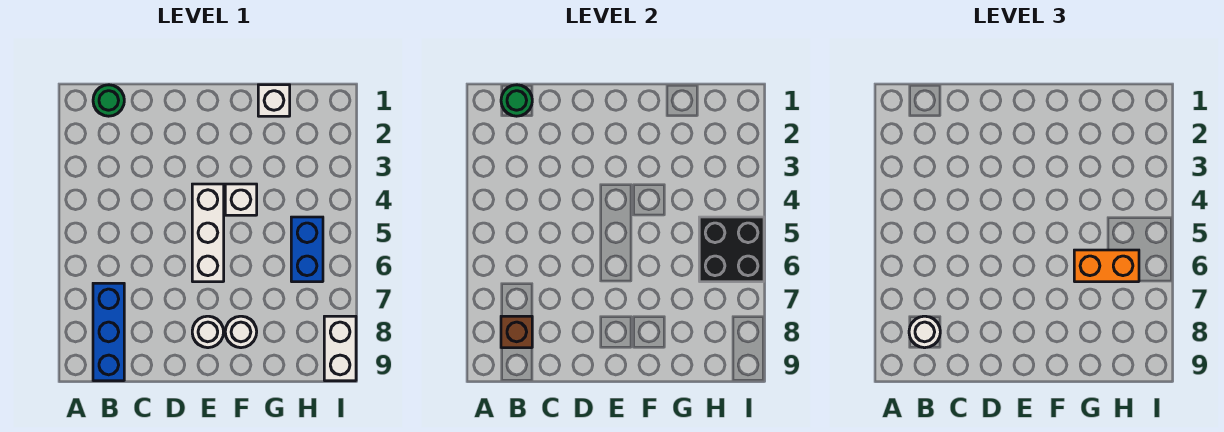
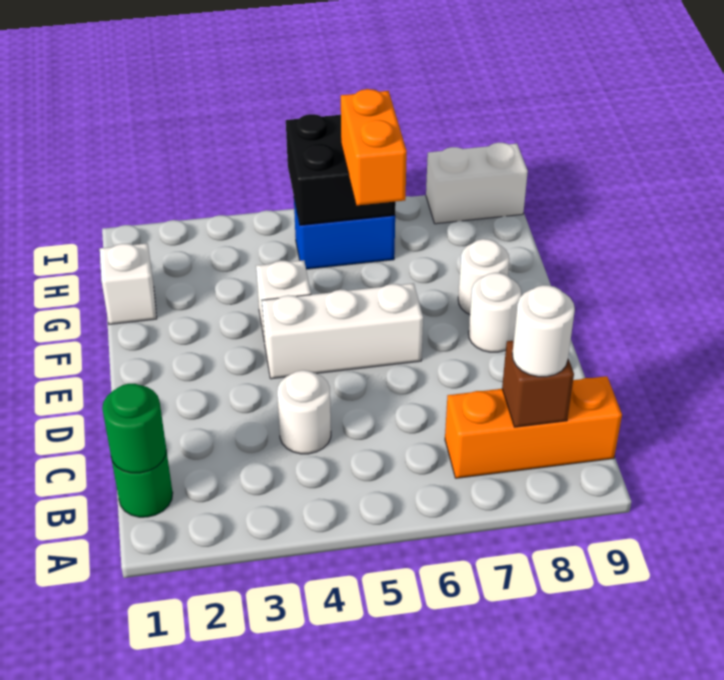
blue 1x3 brick [93,283,124,381] -> orange 1x3 brick [445,376,622,478]
none -> white 1x1 round brick [277,370,331,454]

